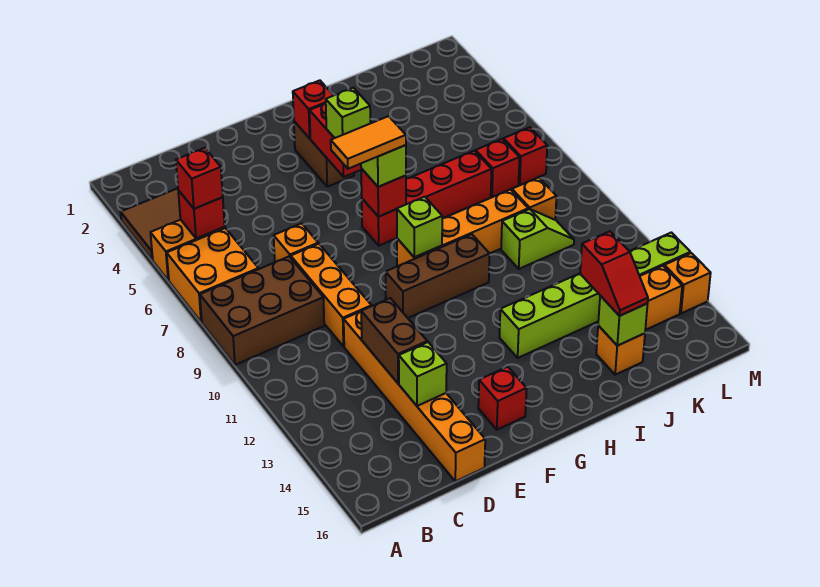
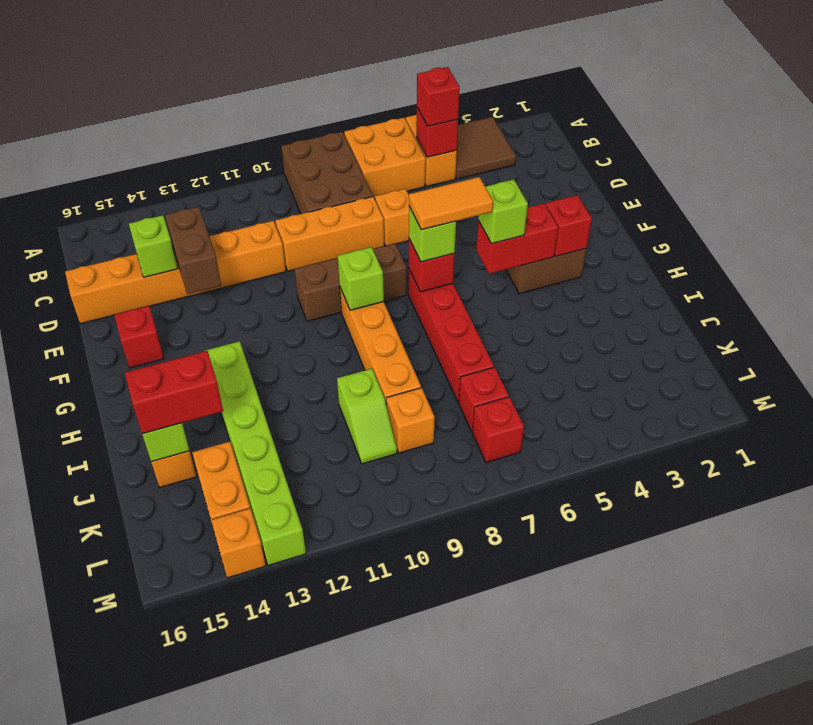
brown 1x2 brick [361,298,427,383] -> brown 1x2 brick turned to [165,207,221,294]
orange 1x2 tile [331,116,406,169] -> orange 1x2 tile turned to [409,177,493,230]
brown 1x3 brick [386,234,490,318] -> brown 1x3 brick turned to [294,244,407,321]
red 1x2 slope [580,231,648,316] -> red 1x2 brick [125,351,223,434]

